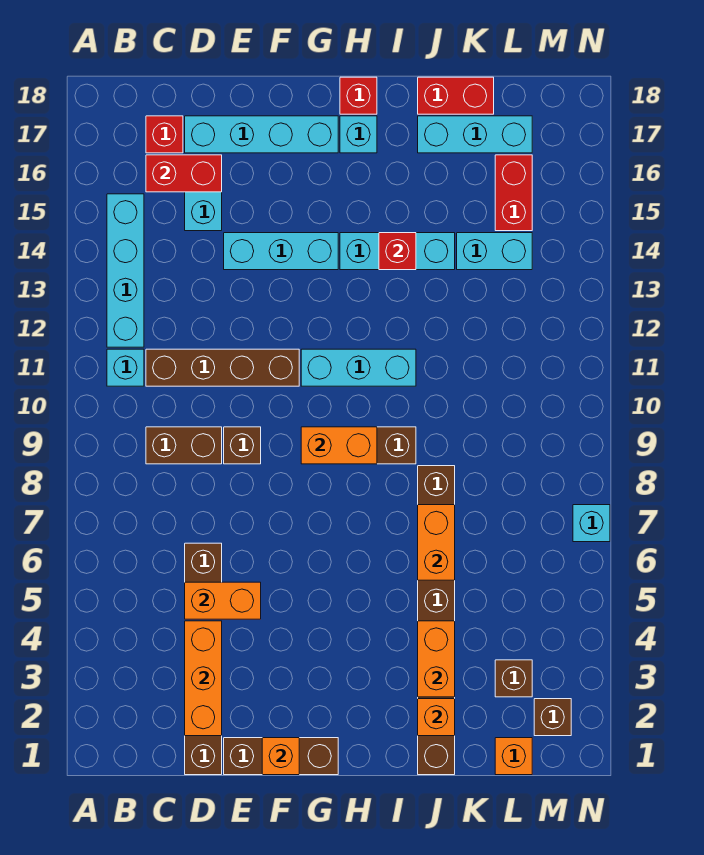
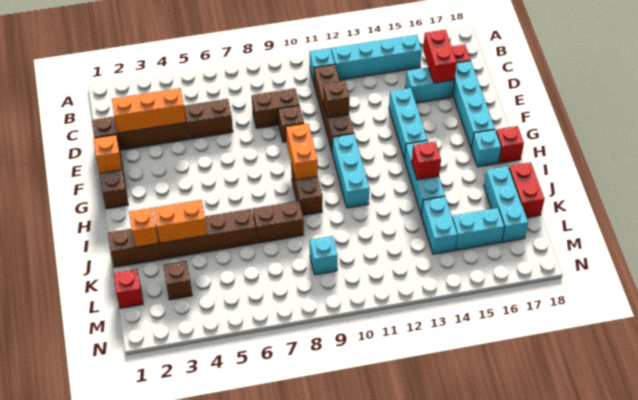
brown 1x2 brick [146,427,222,464] -> brown 1x2 brick turned to [252,88,299,128]
orange 1x2 brick [185,582,261,619] -> none
orange 1x2 brick [418,505,455,580] -> none
orange 1x1 brick [495,738,532,775] -> red 1x1 brick [114,269,143,308]
red 1x2 brick [495,155,532,231] -> cyan 1x2 brick [452,208,505,250]
brown 1x1 brick [534,699,571,736] -> brown 1x1 brick moved to [323,81,350,118]
cyan 1x1 brick [573,505,610,542] -> cyan 1x1 brick moved to [310,236,337,275]

